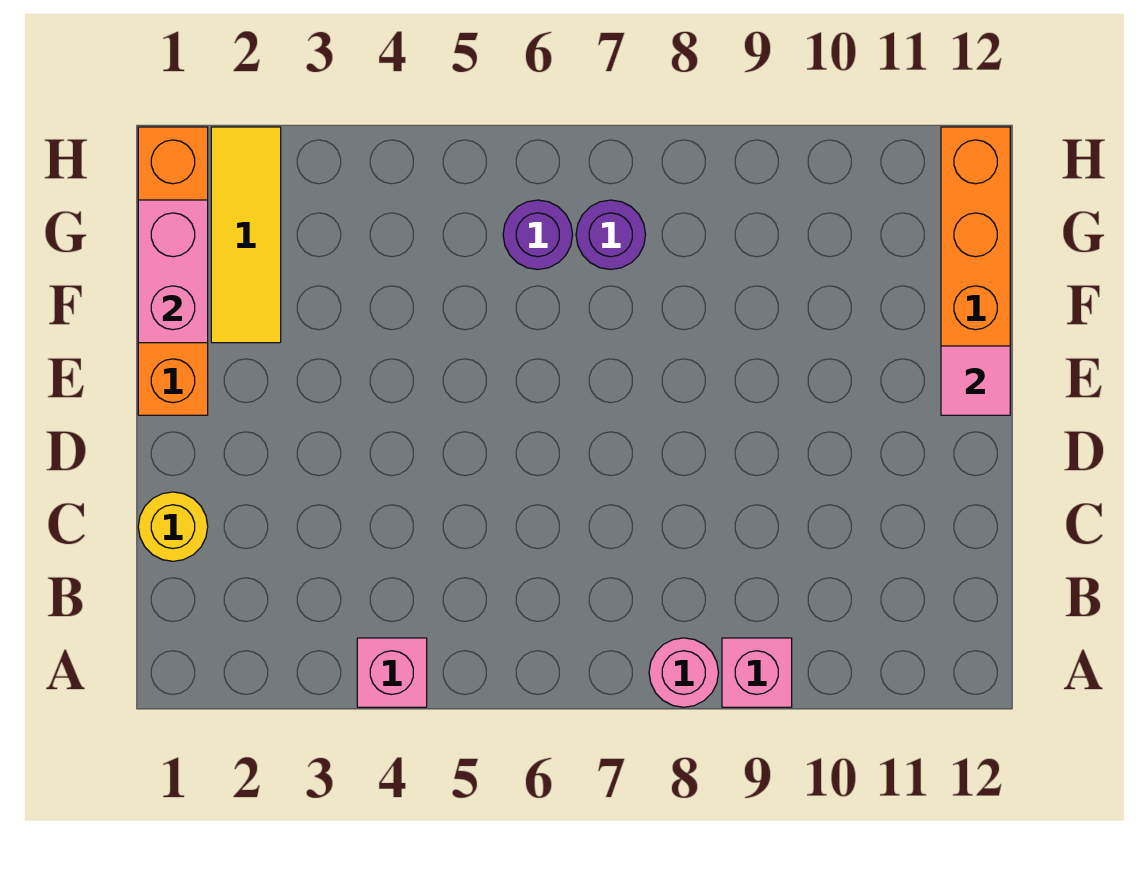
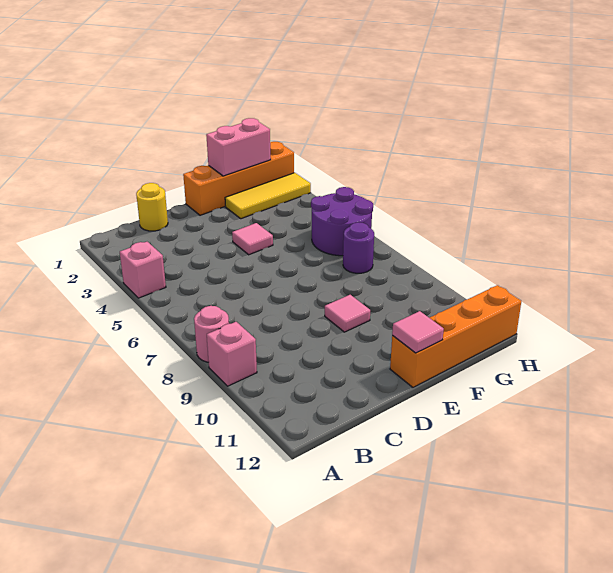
none -> pink 1x1 tile [232,223,273,255]
none -> pink 1x1 tile [325,295,370,332]
purple 1x1 round brick [503,200,573,269] -> purple 2x2 round brick [311,187,373,256]

